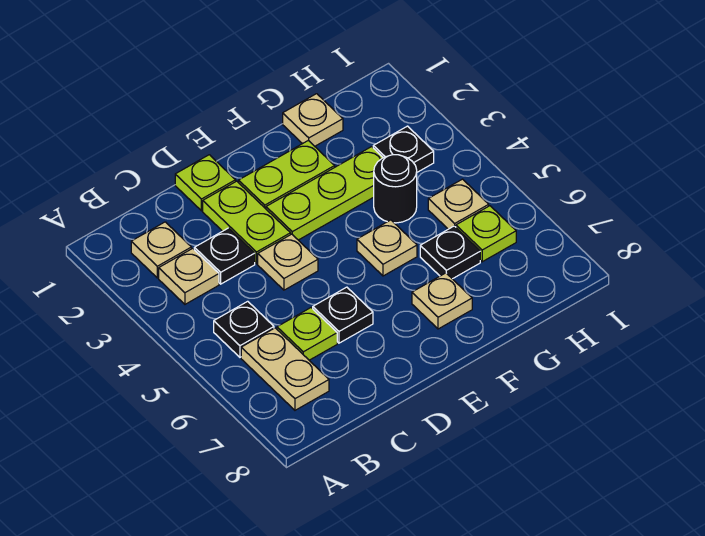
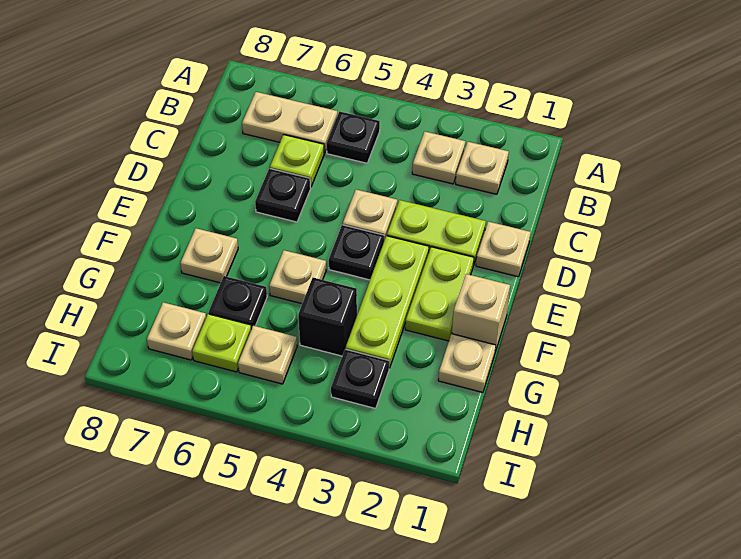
black 1x1 plate [194,228,255,284] -> black 1x1 plate moved to [329,225,384,280]
lime 1x1 plate [175,155,236,211] -> tan 1x1 plate [476,222,531,277]
none -> tan 1x1 brick [452,274,510,352]
black 1x1 round brick [374,155,417,223] -> black 1x1 brick [298,278,357,356]
none -> tan 1x1 plate [147,302,206,360]

